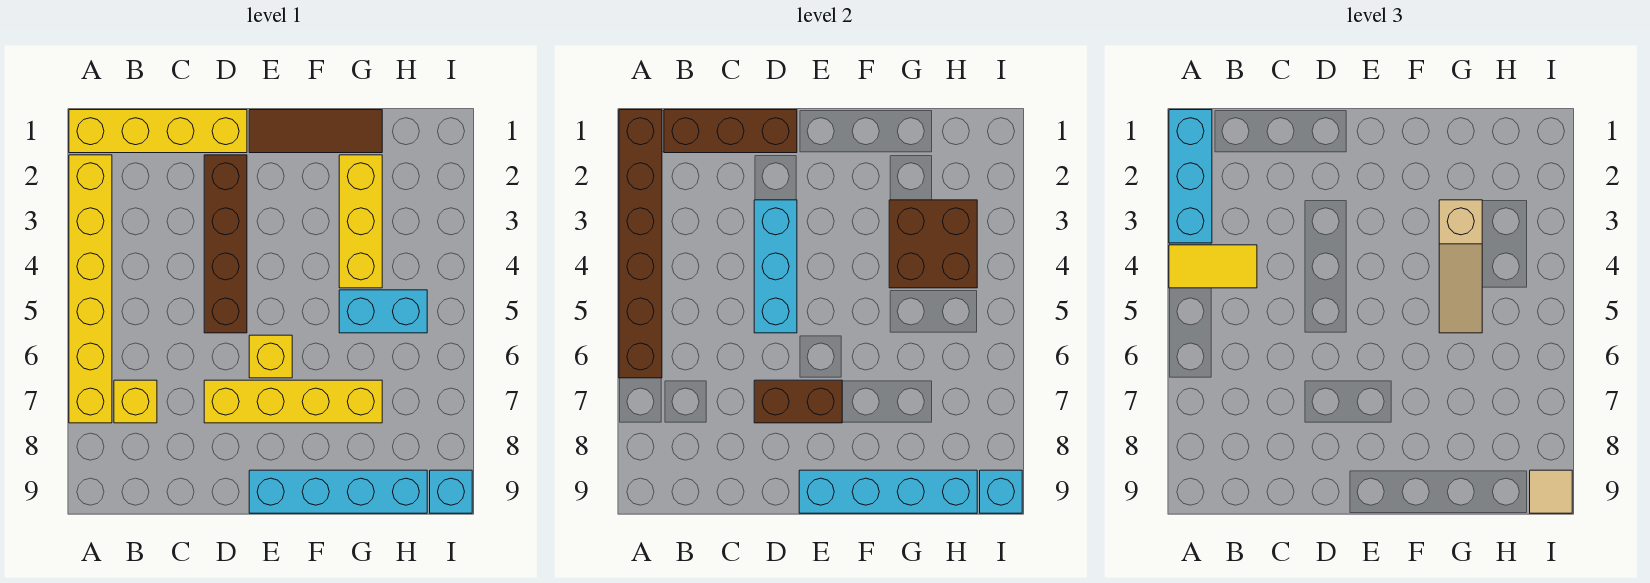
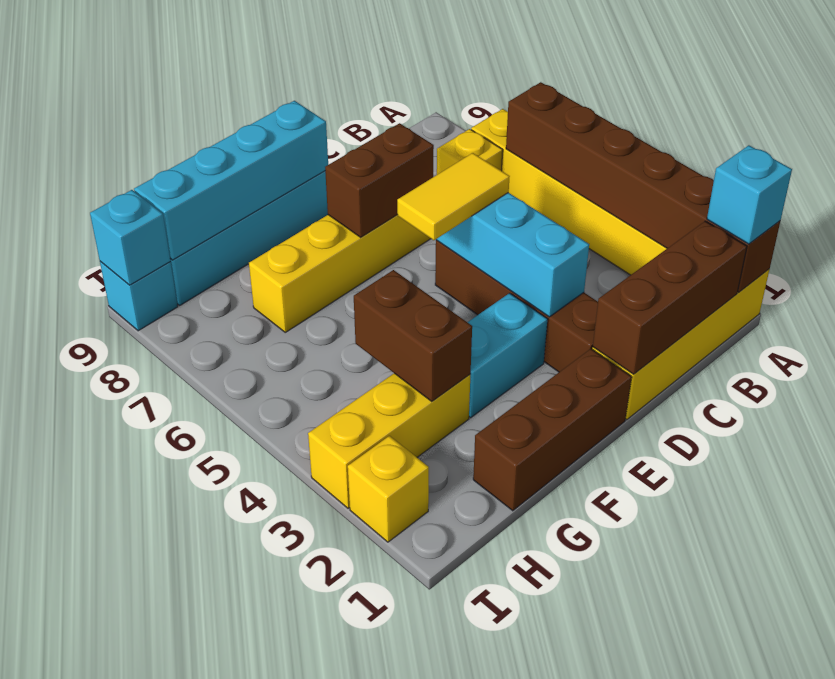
cyan 1x3 brick [1169,110,1212,243] -> cyan 1x1 brick [707,145,792,244]
yellow 1x2 tile [1169,245,1257,288] -> yellow 1x2 tile moved to [397,153,510,240]
brown 1x3 tile [249,110,382,153] -> brown 1x3 brick [473,349,632,511]
yellow 1x1 brick [249,335,292,378] -> yellow 1x1 brick moved to [348,436,429,542]
yellow 1x3 brick [339,155,382,288] -> yellow 1x3 brick turned to [308,373,470,508]
brown 2x2 brick [889,200,977,288] -> brown 1x2 brick [354,270,472,401]
tan 1x3 slope [1439,200,1482,333] -> none
cyan 1x2 brick [339,290,427,333] -> cyan 1x2 brick moved to [468,293,548,418]
tan 1x1 tile [1530,470,1572,513] -> none

